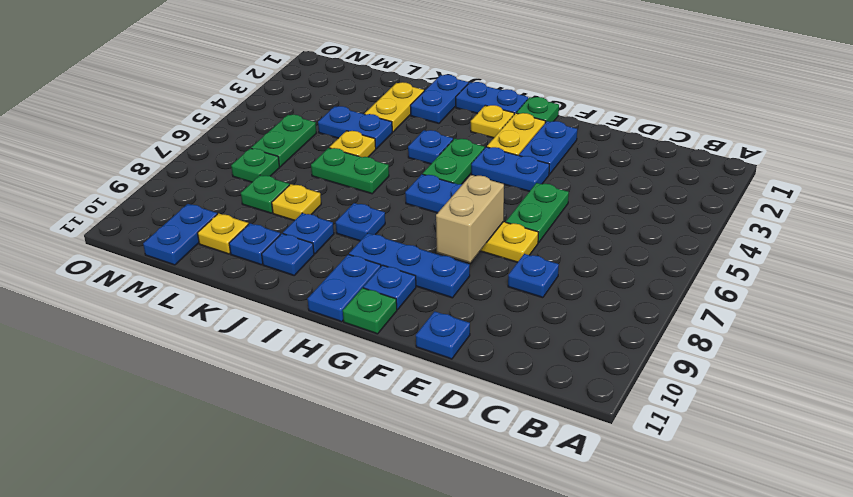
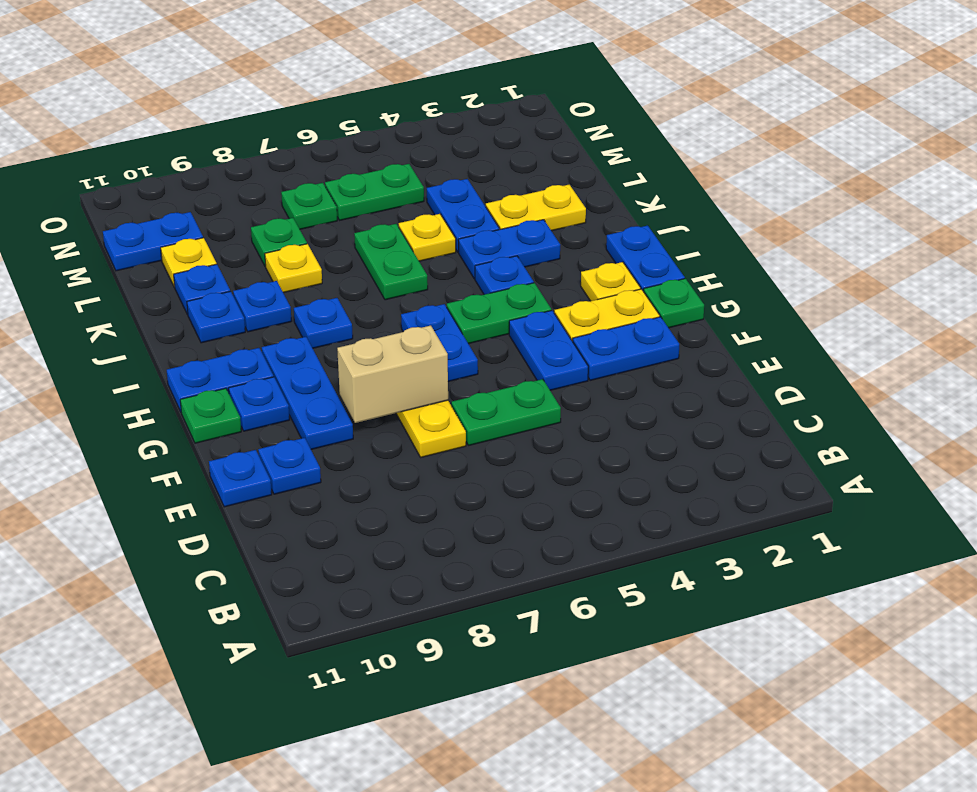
blue 1x1 plate [508,254,559,298] -> blue 1x1 plate moved to [258,438,321,494]
blue 1x2 plate [410,75,468,123] -> blue 1x2 plate moved to [458,220,560,279]

